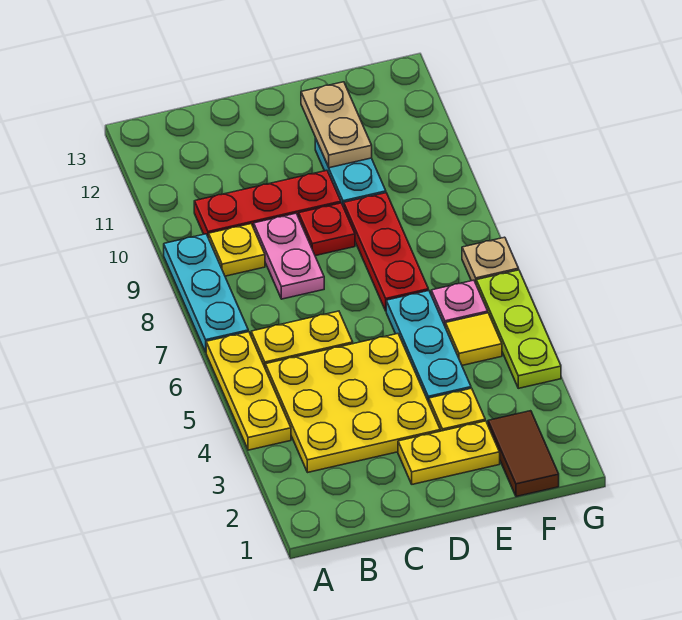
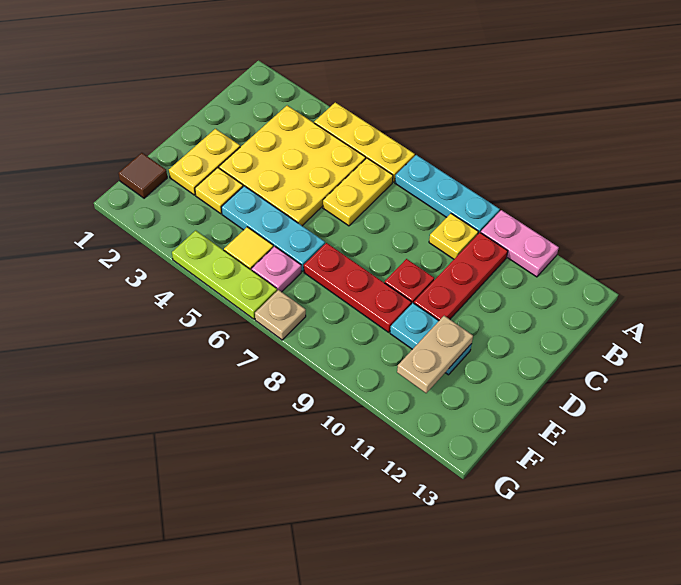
pink 1x2 plate [254,213,324,299] -> pink 1x2 plate moved to [481,210,559,277]
tan 1x2 plate [301,82,372,168] -> tan 1x2 plate turned to [397,316,473,393]
brown 1x2 tile [488,411,559,497] -> brown 1x1 tile [118,153,167,198]

